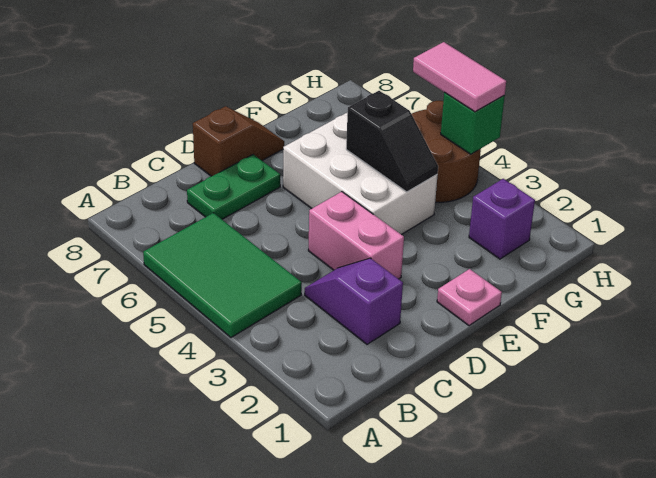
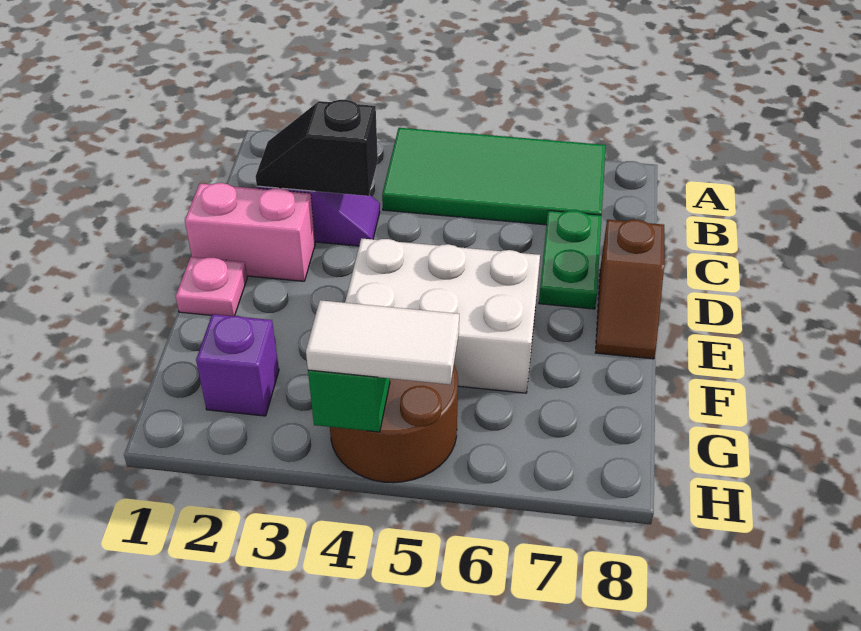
green 2x3 tile [143,213,302,338] -> green 2x4 tile [382,128,606,225]
pink 1x2 brick [308,192,404,279] -> pink 1x2 brick moved to [185,183,315,281]
black 1x2 slope [346,91,438,192] -> black 1x2 slope moved to [255,100,378,196]
pink 1x2 tile [413,42,506,112] -> white 1x2 tile [306,300,459,384]

